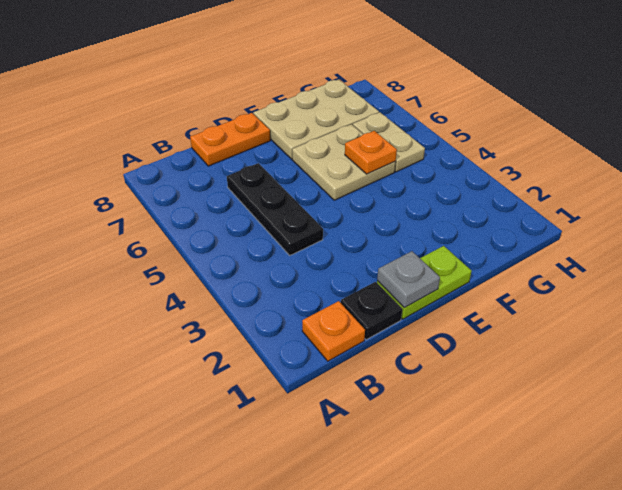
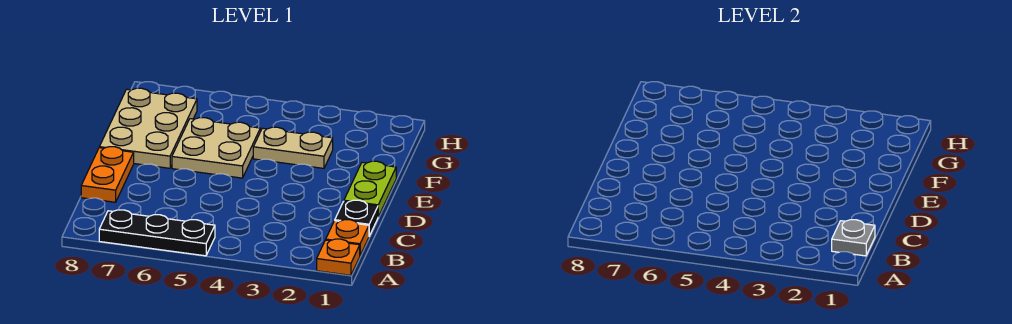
black 1x3 plate [227,163,323,255] -> black 1x3 plate moved to [99,210,215,256]
grey 1x1 plate [377,251,440,308] -> grey 1x1 plate moved to [832,220,875,256]
orange 1x1 plate [345,131,397,174] -> orange 1x1 plate moved to [317,239,360,275]
tan 1x2 plate [353,112,425,172] -> tan 1x2 plate moved to [253,127,333,168]

